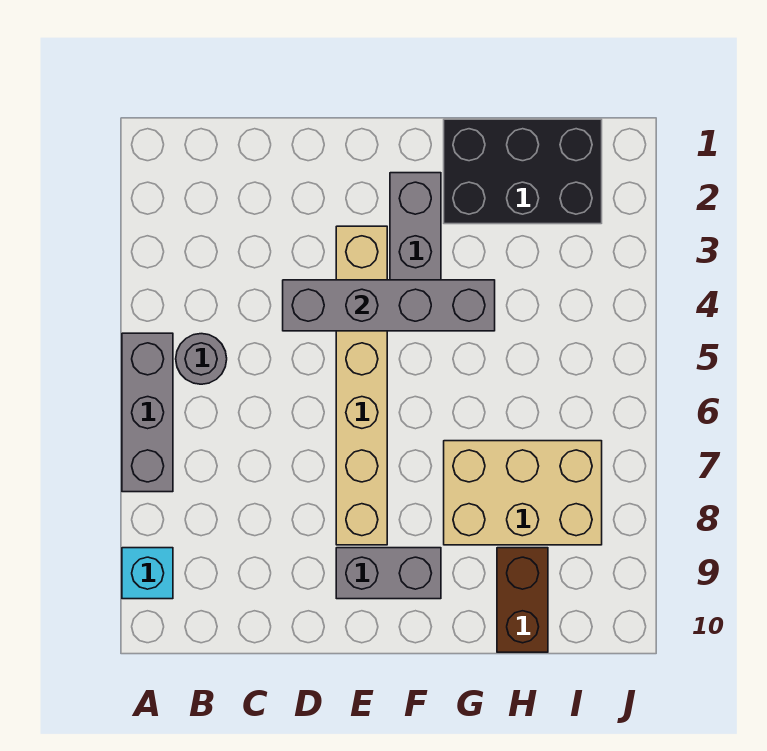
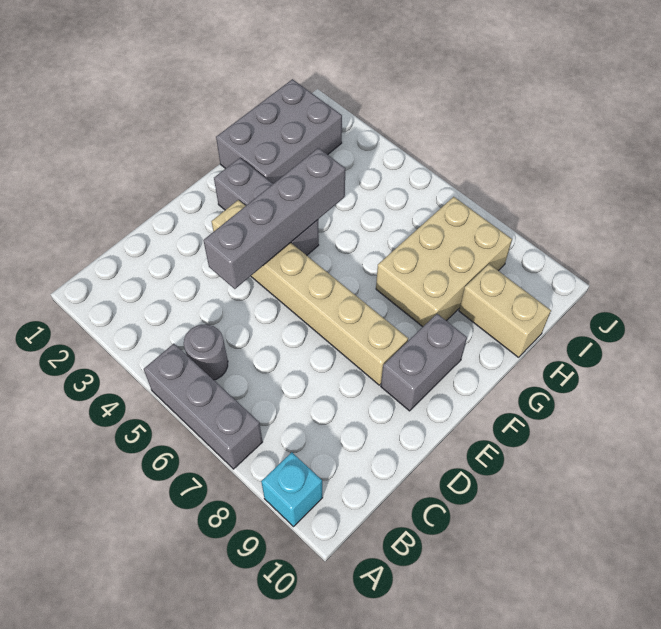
black 2x3 brick [444,119,602,224] -> grey 2x3 brick [216,79,342,184]
brown 1x2 brick [497,548,548,652] -> tan 1x2 brick [459,264,551,357]

